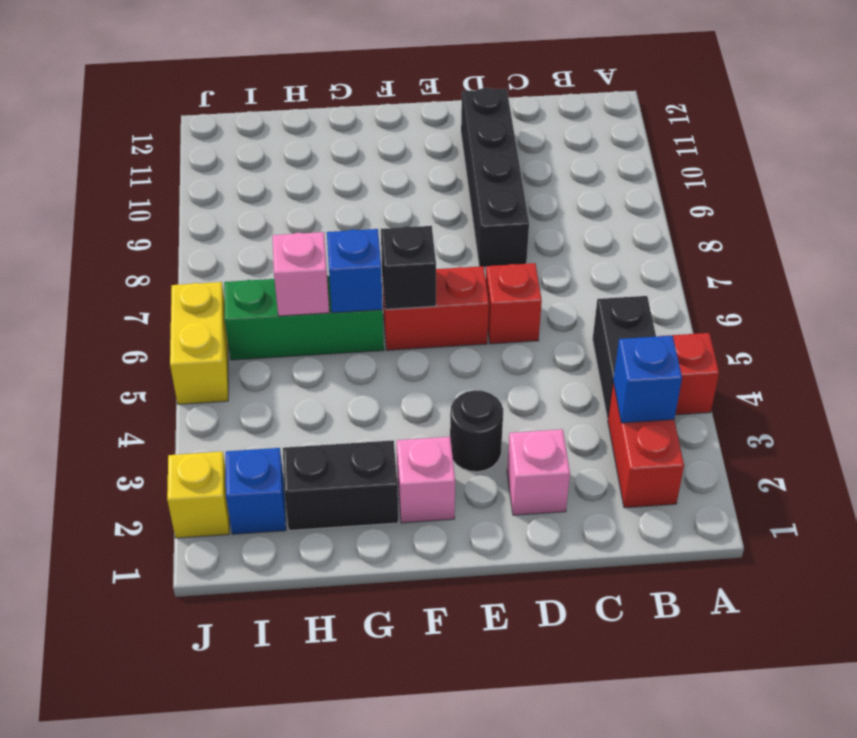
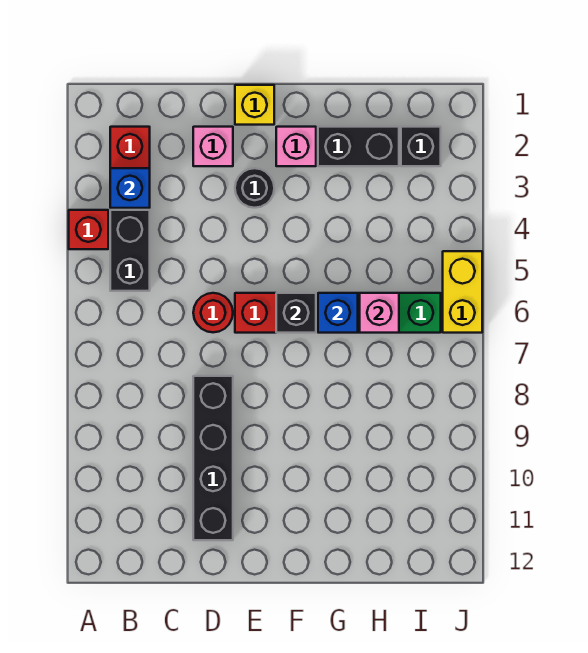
red 1x1 brick [486,263,542,344] -> red 1x1 round brick [193,293,233,332]
blue 1x1 brick [226,448,286,534] -> black 1x1 brick [401,127,441,166]
yellow 1x1 brick [167,452,229,538] -> yellow 1x1 brick moved to [235,85,274,125]

